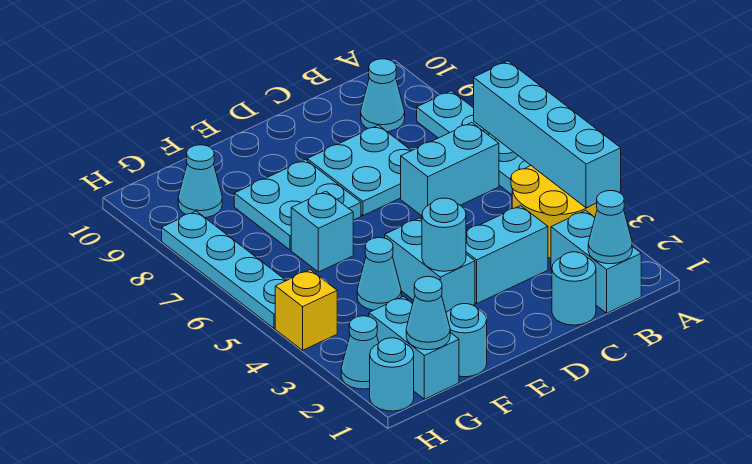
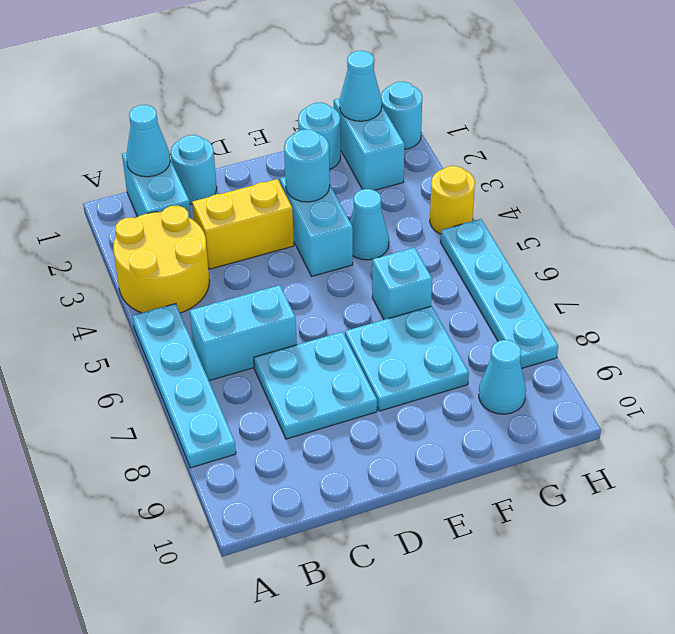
cyan 1x4 brick [474,61,621,208] -> none
cyan 1x1 cone [361,59,405,132] -> none
cyan 1x2 brick [466,206,548,303] -> yellow 1x2 brick [192,179,294,269]
cyan 1x1 cone [341,316,379,389] -> none
yellow 1x1 brick [275,270,337,350] -> yellow 1x1 round brick [430,166,475,234]

